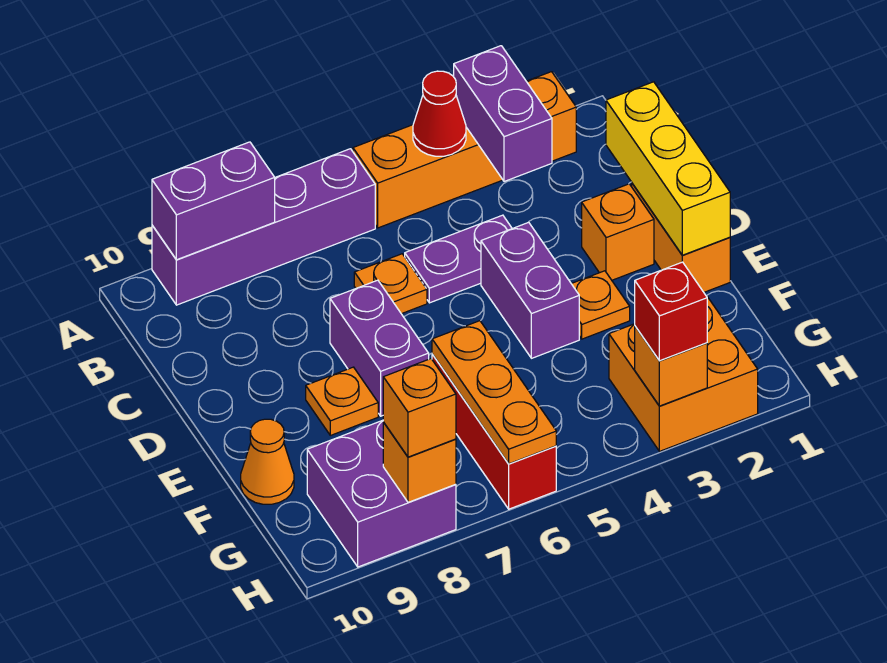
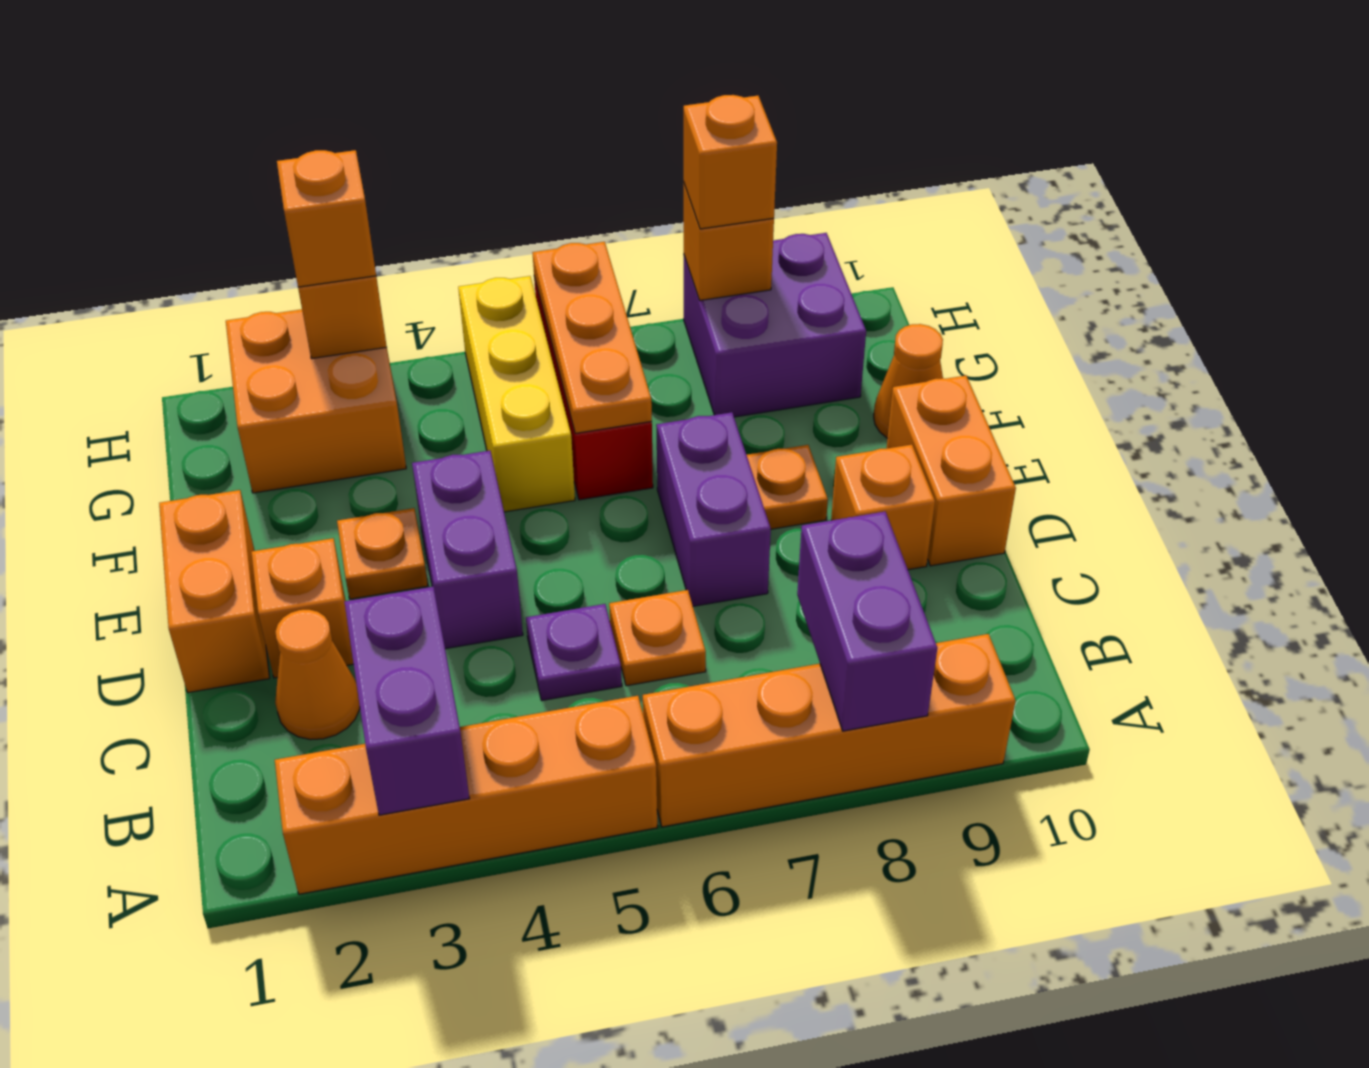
red 1x1 cone [413,71,466,156] -> none
purple 1x4 brick [152,149,375,305] -> orange 1x4 brick [643,634,1016,827]
purple 1x2 brick [152,142,275,260] -> purple 1x2 brick turned to [797,512,937,731]
yellow 1x3 brick [606,82,730,255] -> yellow 1x3 brick moved to [458,276,575,512]
none -> orange 1x1 cone [275,610,360,740]
purple 1x2 plate [405,215,512,303] -> purple 1x1 plate [526,604,622,700]
none -> orange 1x1 brick [831,445,935,570]
none -> orange 1x2 brick [887,376,1016,566]
red 1x1 brick [635,262,707,361] -> orange 1x1 brick [277,150,376,287]

